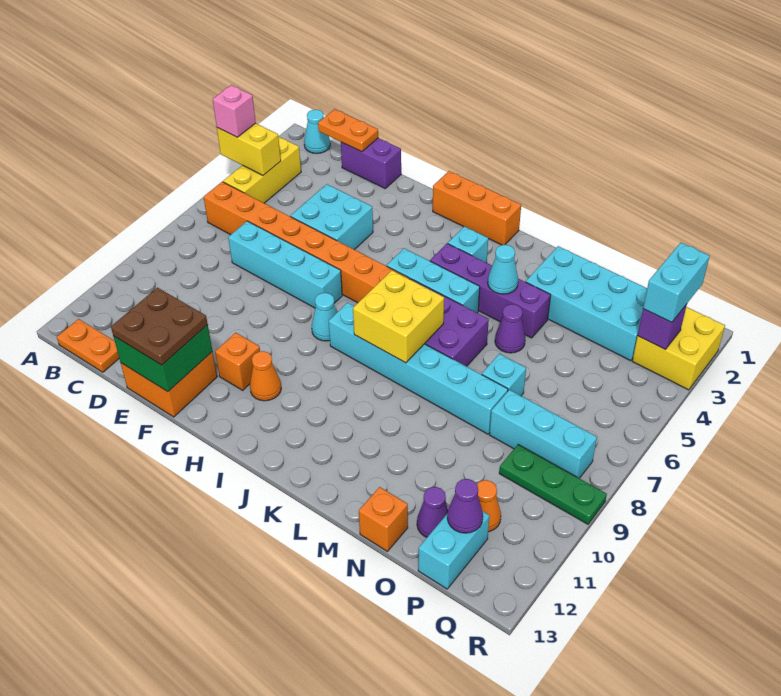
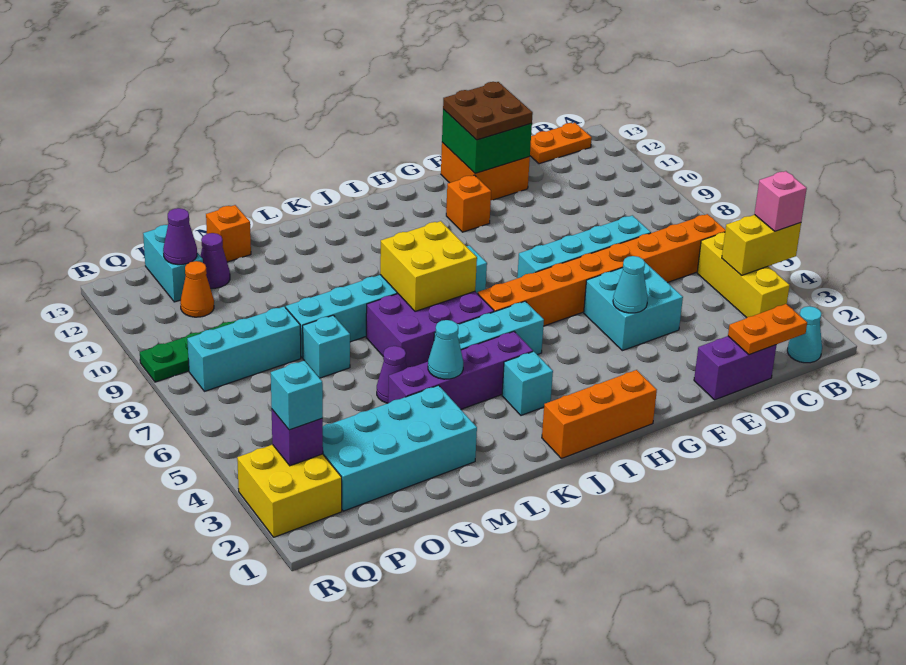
cyan 1x1 cone [312,293,337,341] -> cyan 1x1 cone moved to [613,256,648,313]
orange 1x1 cone [250,351,281,401] -> none
cyan 1x2 brick [643,243,710,322] -> cyan 1x1 brick [271,361,323,430]

